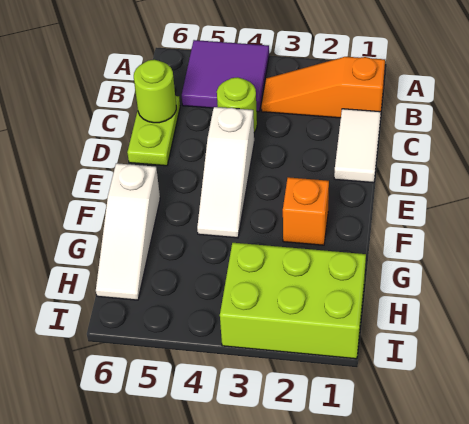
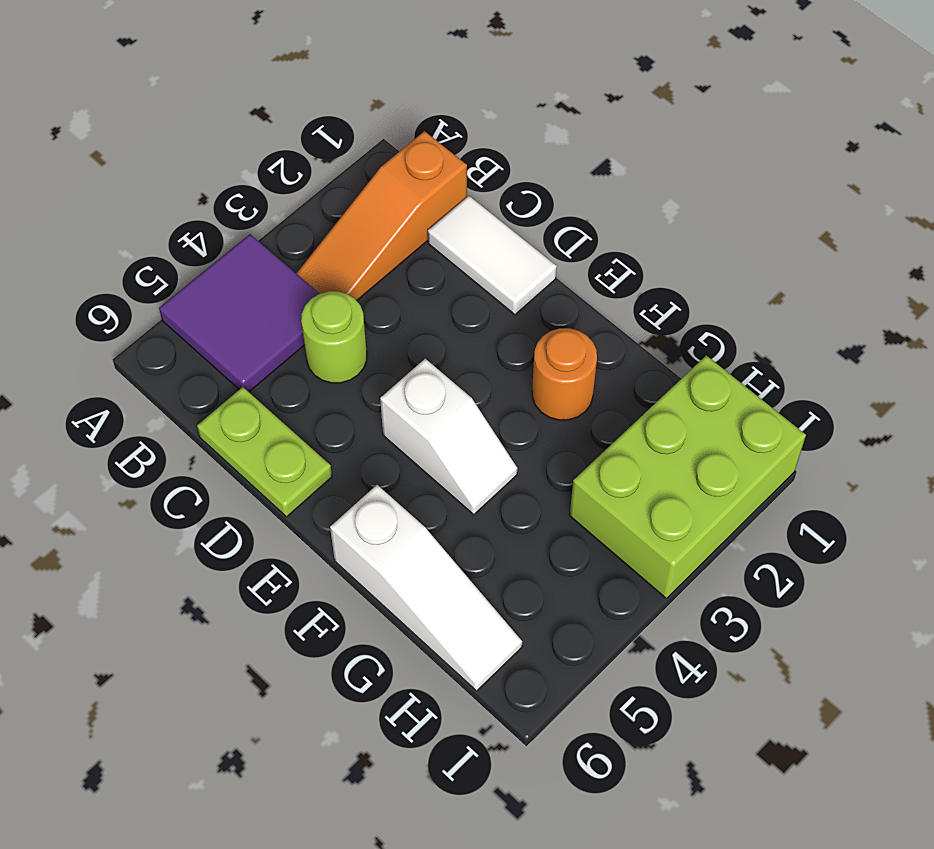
lime 1x1 round brick [134,60,176,123] -> none
white 1x3 slope [197,107,254,238] -> white 1x2 slope [380,359,518,515]
orange 1x1 brick [283,177,329,245] -> orange 1x1 round brick [532,328,597,420]

